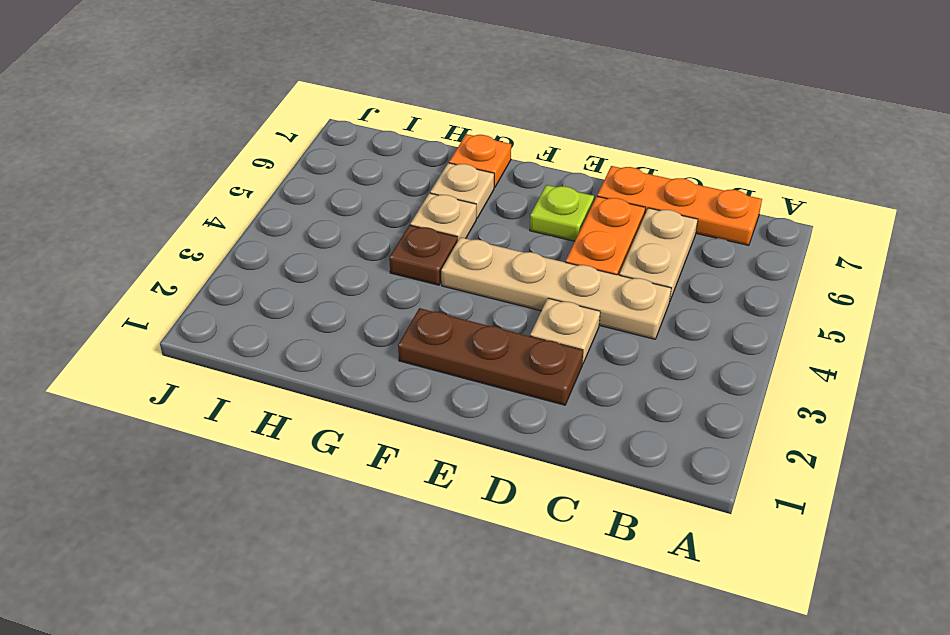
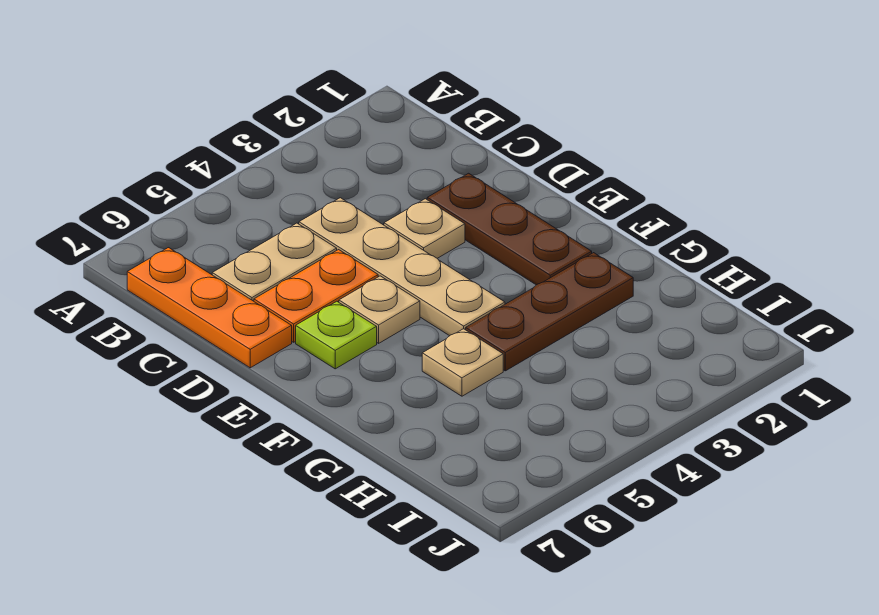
brown 1x1 plate [389,225,458,285] -> brown 1x3 plate [466,253,633,371]
tan 1x1 plate [430,163,494,218] -> tan 1x1 plate moved to [339,276,420,343]
orange 1x1 plate [449,134,511,188] -> none

